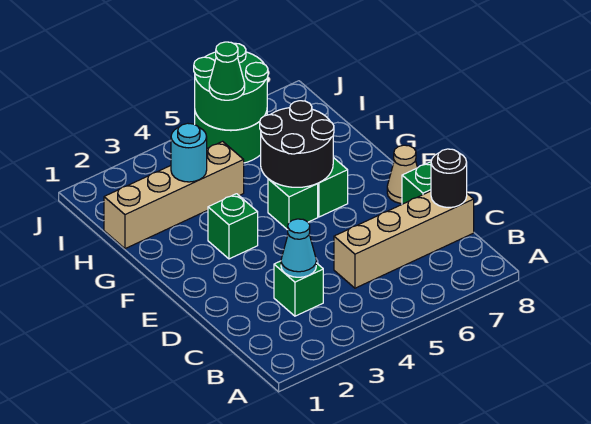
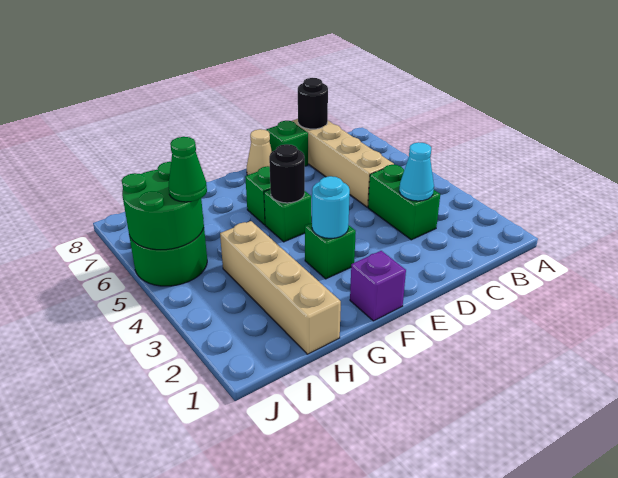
green 1x1 brick [274,261,323,316] -> green 1x2 brick [368,165,440,240]
none -> purple 1x1 brick [350,251,406,321]
black 2x2 round brick [260,101,334,187] -> black 1x1 round brick [269,144,305,203]
cyan 1x1 round brick [171,123,207,182] -> cyan 1x1 round brick moved to [312,176,350,238]

